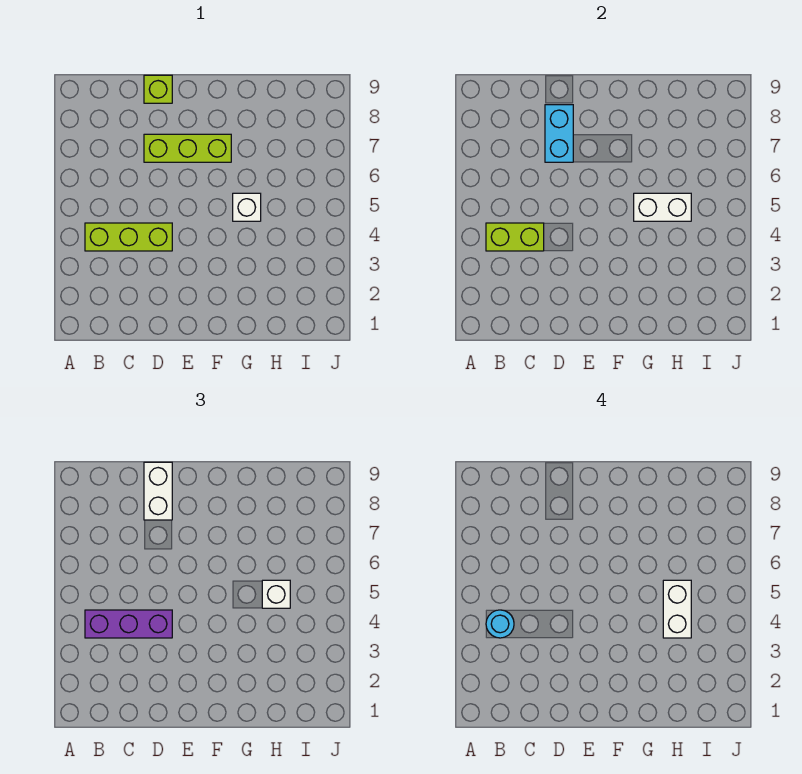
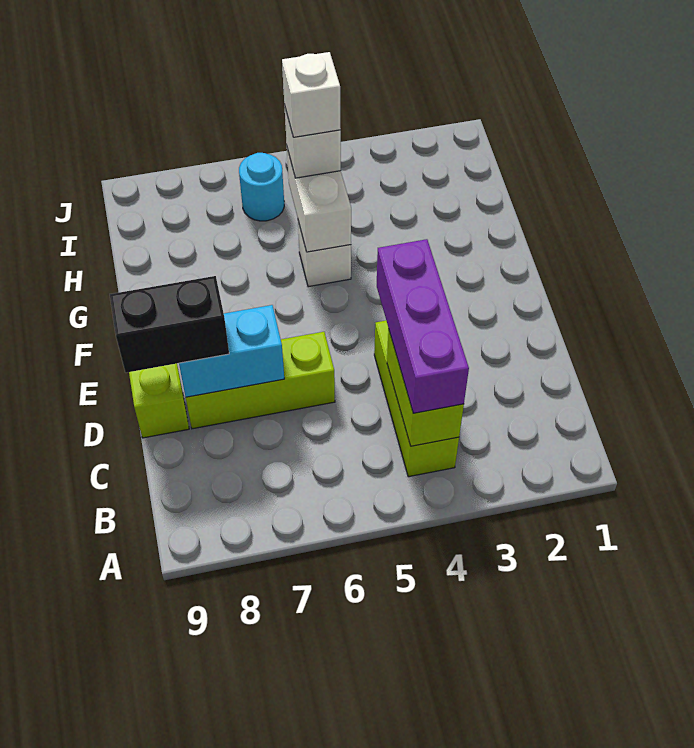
cyan 1x1 round brick [486,610,514,638] -> cyan 1x1 round brick moved to [239,153,284,221]
lime 1x3 brick [144,134,231,162] -> lime 1x3 brick turned to [186,332,335,429]
white 1x2 brick [144,462,172,520] -> black 1x2 brick [110,276,229,373]
white 1x2 brick [663,580,691,638] -> white 1x1 brick [282,52,341,137]

